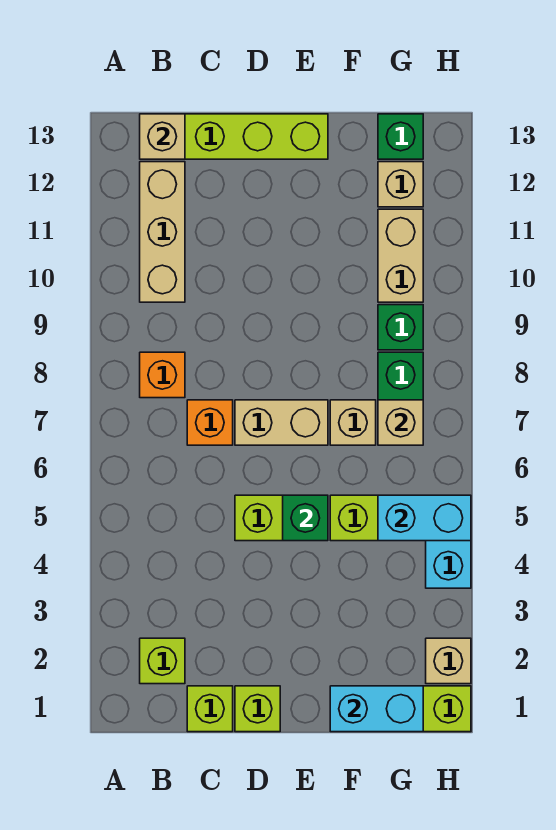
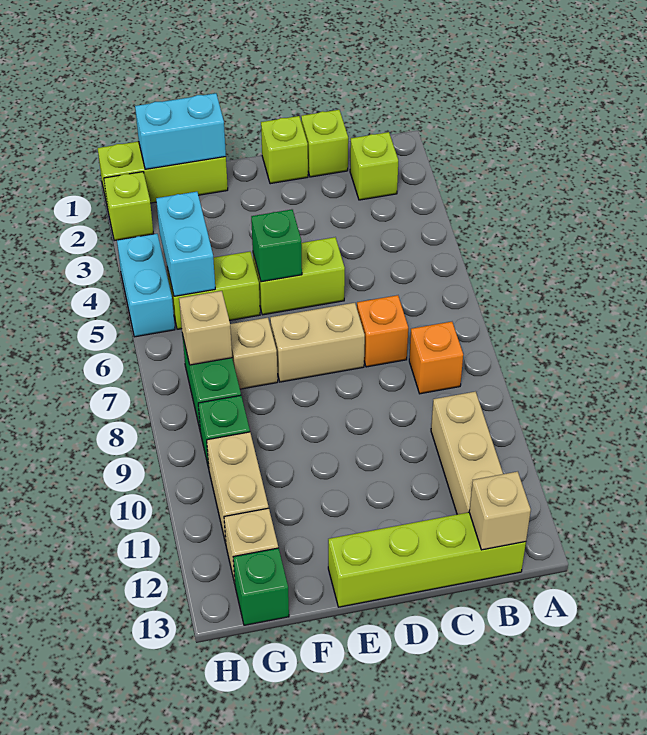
cyan 1x2 brick [378,495,471,541] -> cyan 1x2 brick turned to [156,192,215,296]
tan 1x1 brick [426,638,471,684] -> lime 1x1 brick [104,172,153,241]

